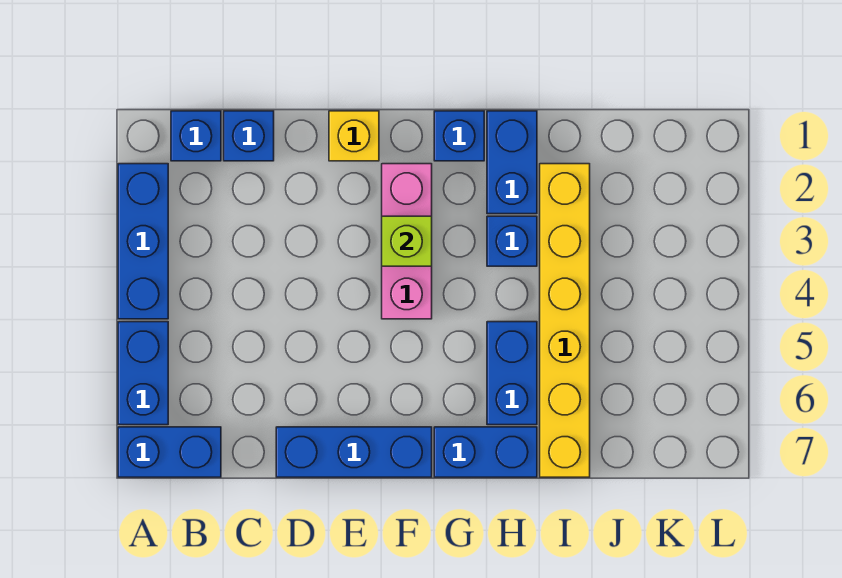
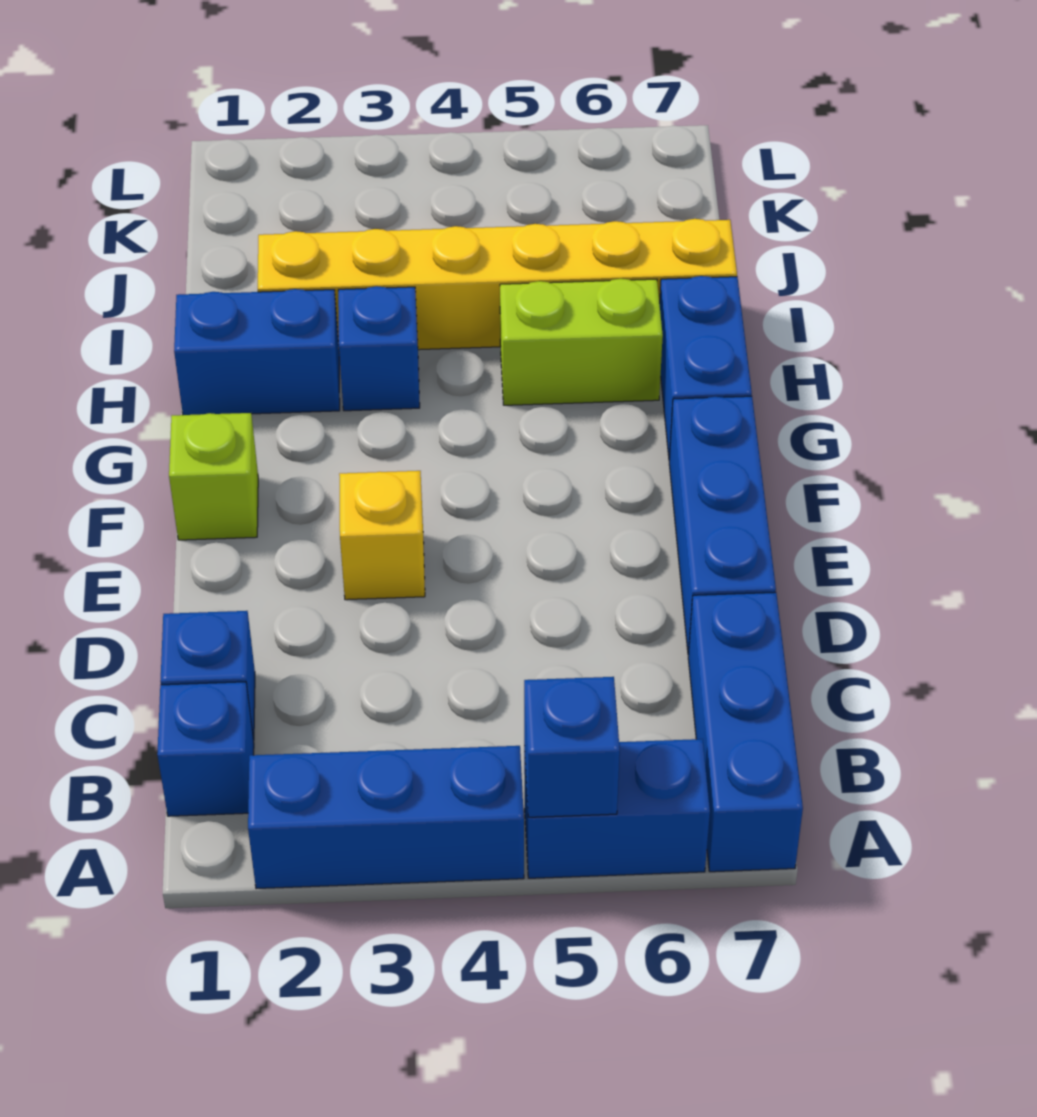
blue 1x2 brick [118,427,221,477] -> blue 1x3 brick [688,592,803,872]
yellow 1x1 brick [329,111,379,161] -> yellow 1x1 brick moved to [339,471,425,600]
pink 1x3 brick [382,164,432,319] -> none
lime 1x1 brick [382,216,432,266] -> lime 1x1 brick moved to [169,413,258,540]
blue 1x1 brick [434,111,484,161] -> blue 1x1 brick moved to [524,677,620,817]
blue 1x2 brick [487,322,537,425] -> lime 1x2 brick [500,279,663,405]

